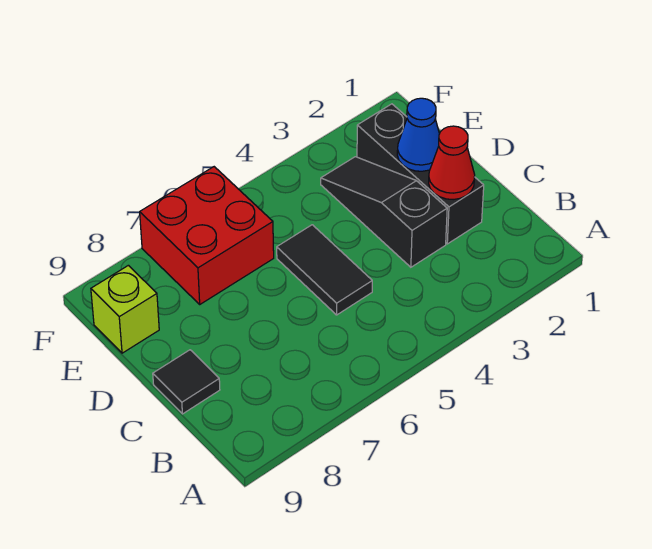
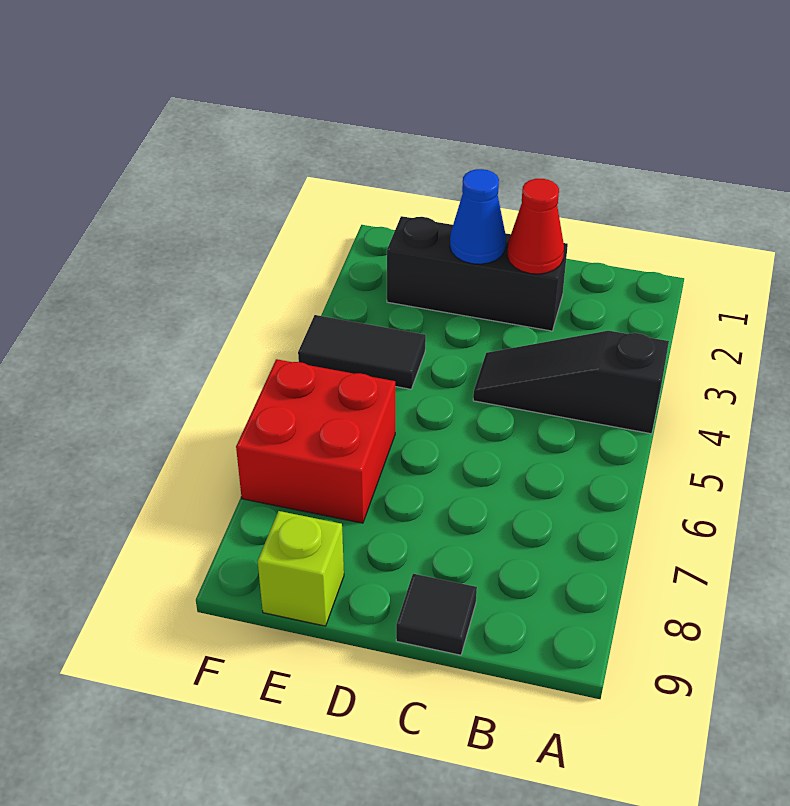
black 1x3 slope [321,157,447,267] -> black 1x3 slope moved to [473,331,669,434]
black 1x2 tile [277,225,372,315] -> black 1x2 tile moved to [298,315,426,389]

